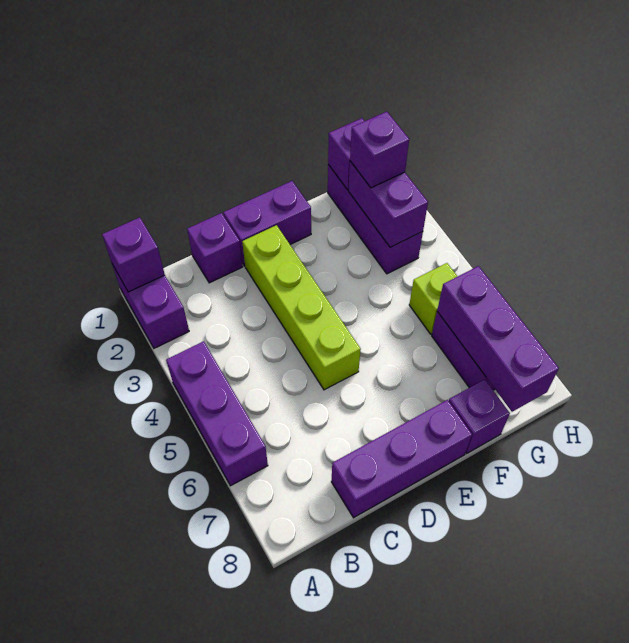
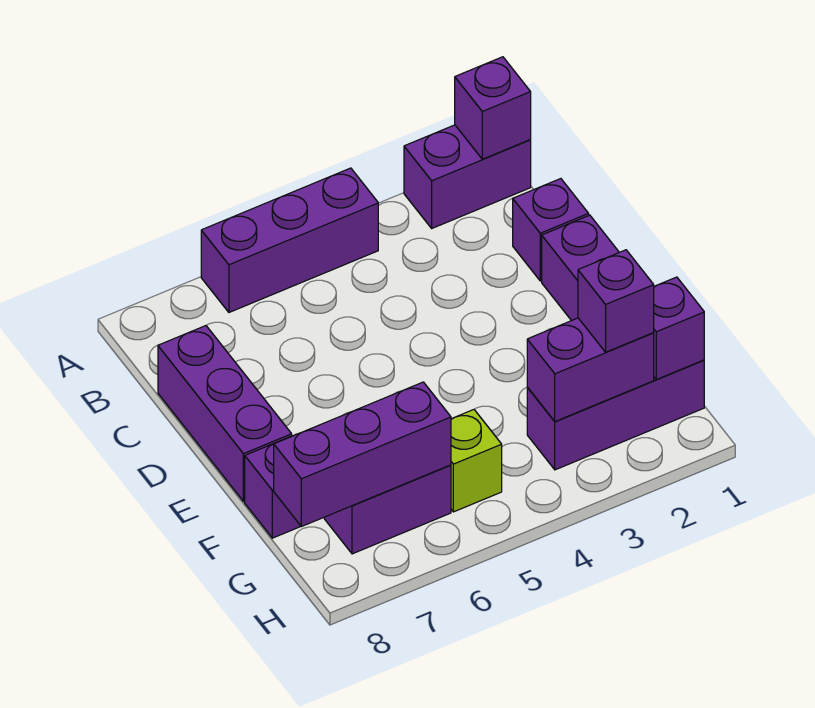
lime 1x4 brick [242,225,361,390] -> none

